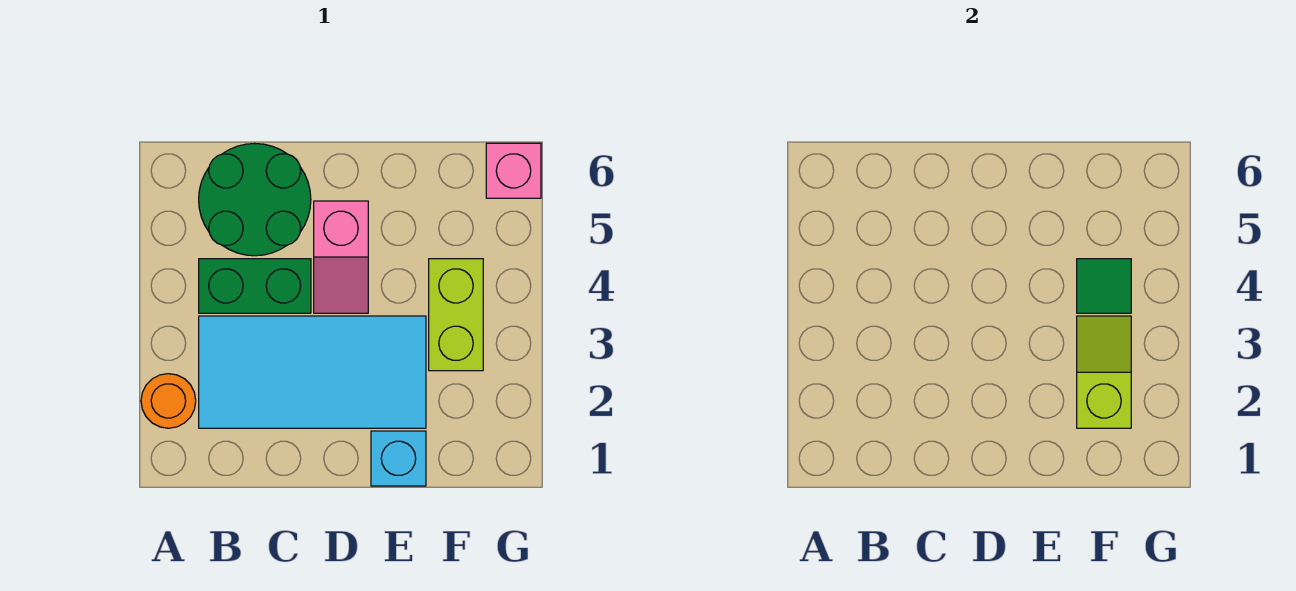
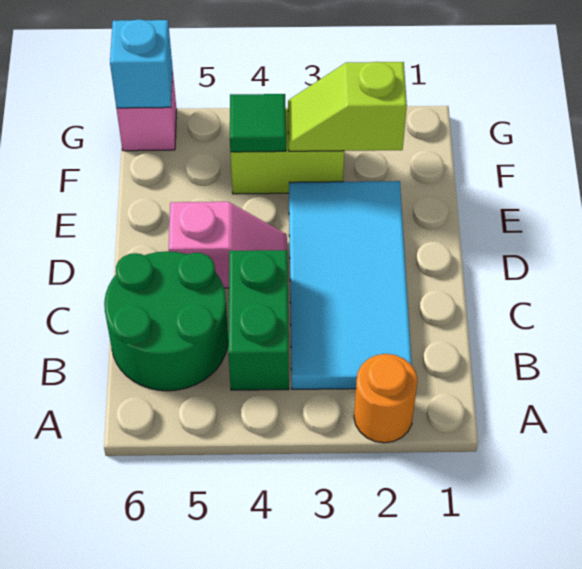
cyan 1x1 brick [371,431,426,486] -> cyan 1x1 brick moved to [110,19,172,108]

